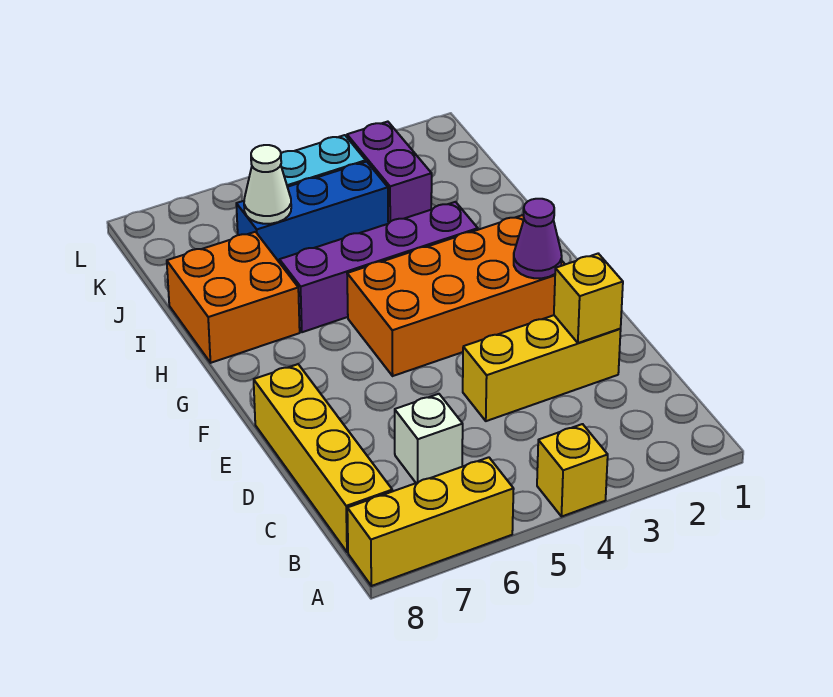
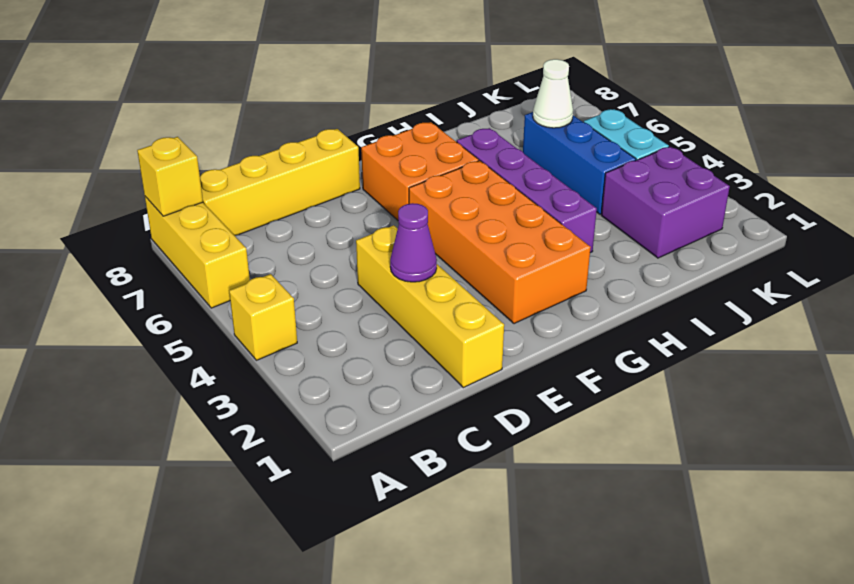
white 1x1 brick [395,394,463,483] -> none
yellow 1x3 brick [463,315,621,421] -> yellow 1x4 brick [356,225,504,388]
yellow 1x1 brick [554,254,623,343] -> yellow 1x1 brick moved to [137,137,203,216]
purple 1x1 cone [514,199,562,278] -> purple 1x1 cone moved to [390,203,437,282]
orange 2x2 brick [167,232,300,363] -> orange 2x2 brick moved to [361,122,479,220]
purple 1x2 brick [347,122,432,224] -> purple 2x2 brick [601,147,730,258]

